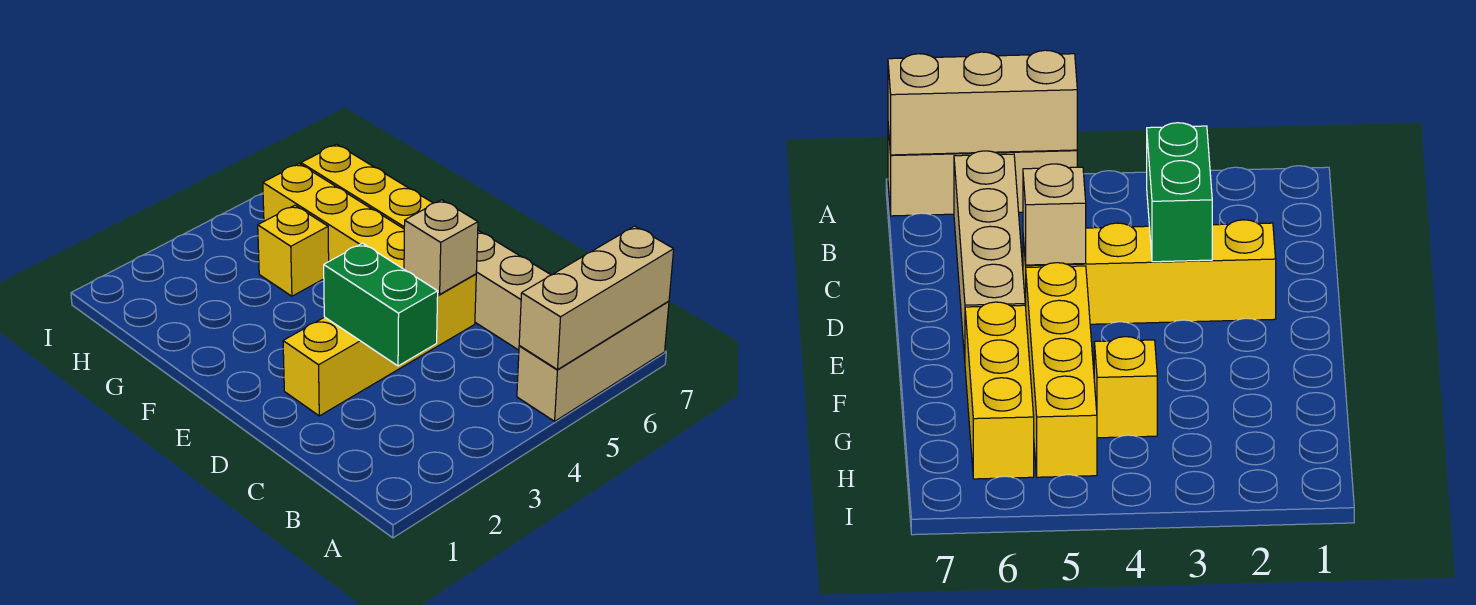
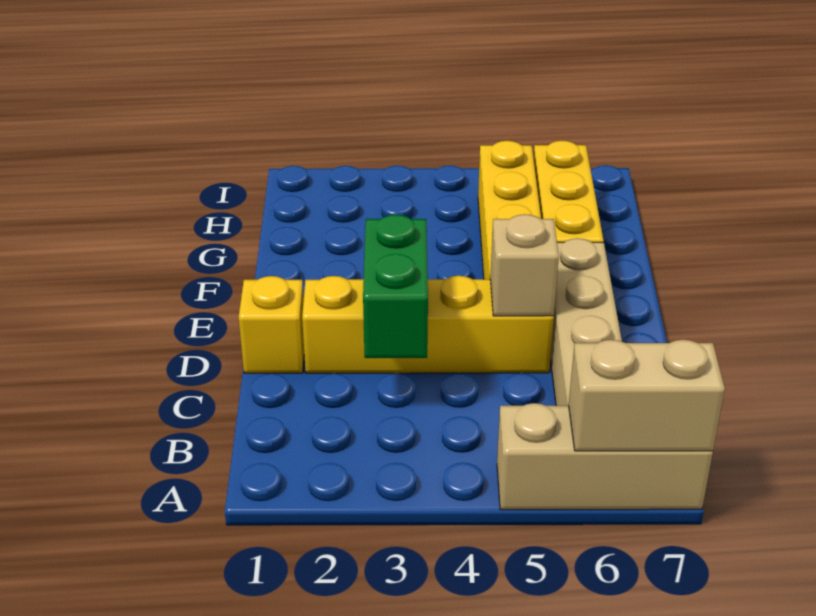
tan 1x3 brick [519,226,674,370] -> tan 1x2 brick [569,340,725,451]
yellow 1x1 brick [258,205,329,296] -> yellow 1x1 brick moved to [239,276,304,373]

